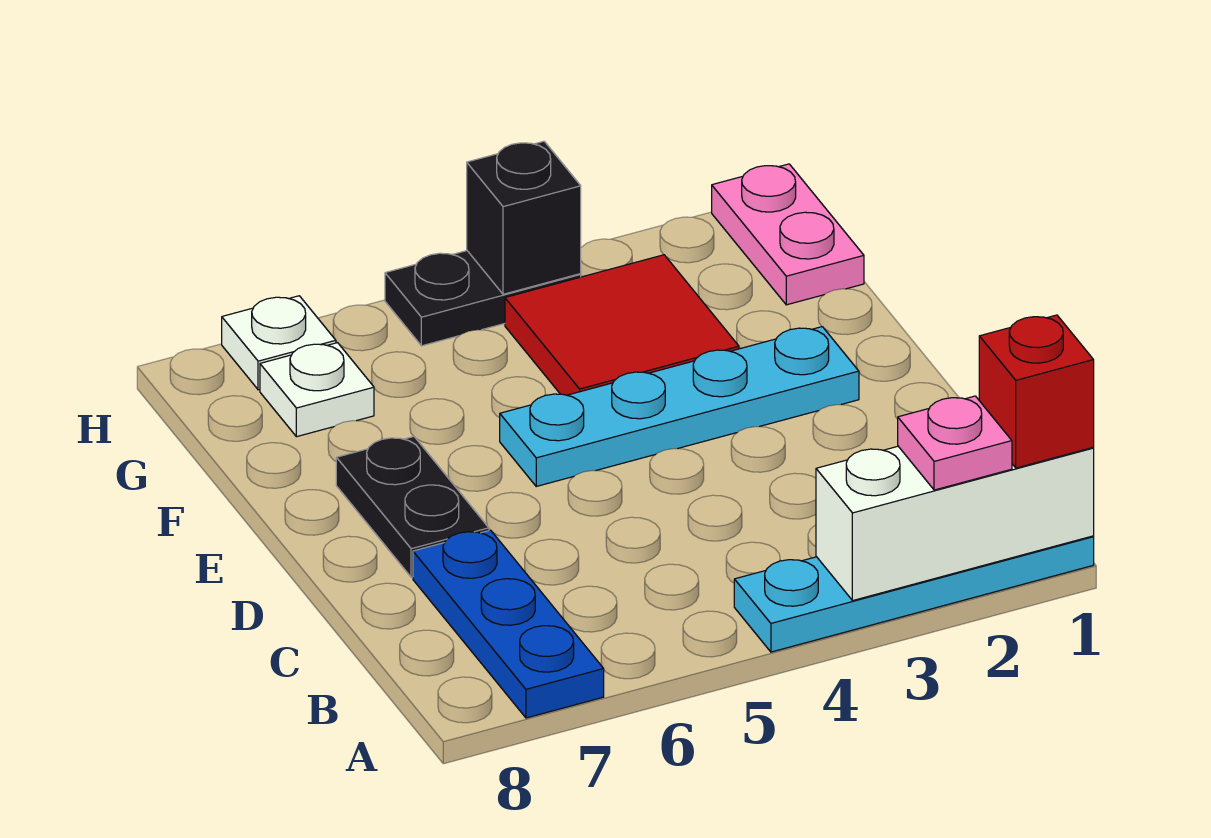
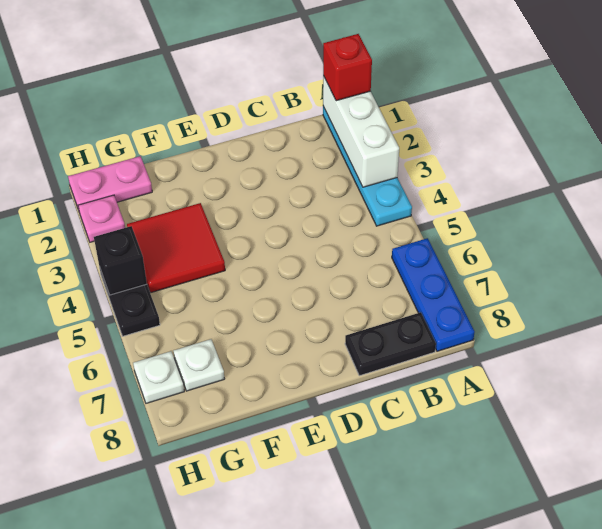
pink 1x1 plate [898,396,1012,490] -> pink 1x1 plate moved to [78,195,125,242]
blue 1x3 plate [413,530,604,718] -> blue 1x3 plate turned to [392,238,474,351]
black 1x2 plate [336,436,489,577] -> black 1x2 plate moved to [345,312,436,376]
cyan 1x4 plate [500,327,859,486] -> none

